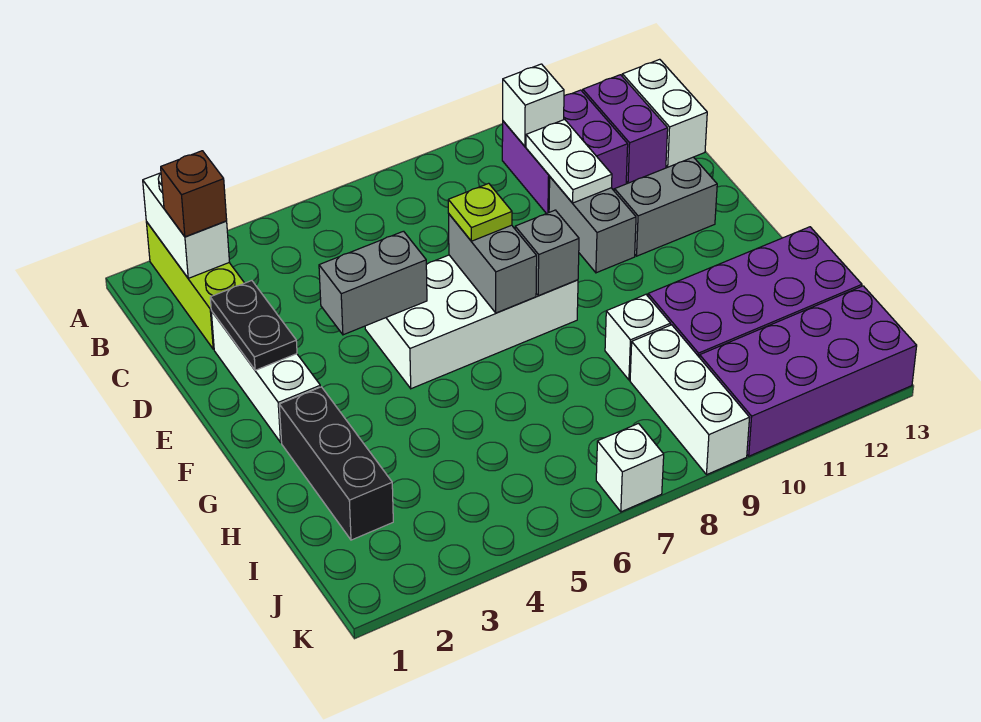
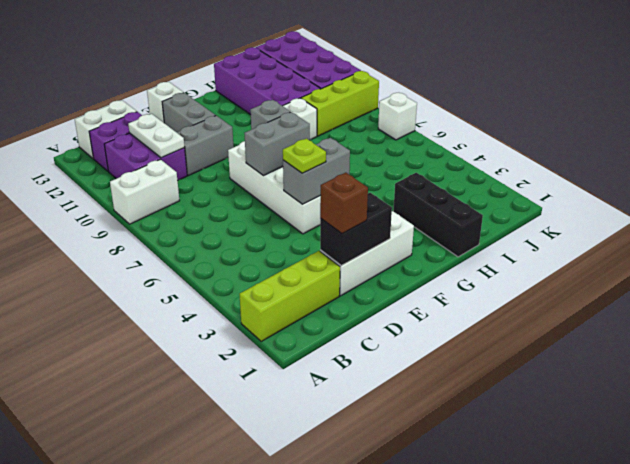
white 1x2 brick [143,173,229,278] -> white 1x2 brick moved to [110,159,180,224]
brown 1x1 brick [161,151,227,237] -> brown 1x1 brick moved to [320,173,368,234]
white 1x1 brick [503,64,564,146] -> white 1x1 brick moved to [147,82,183,123]
white 1x2 plate [526,119,612,203] -> white 1x2 plate turned to [128,114,185,158]
black 1x2 plate [210,281,297,370] -> black 1x2 brick [320,193,392,266]
grey 1x2 brick [319,231,427,335] -> grey 1x2 brick turned to [283,138,350,204]
lime 1x1 plate [448,183,512,241] -> lime 1x1 plate moved to [283,138,326,173]
black 1x3 brick [279,387,393,540] -> black 1x3 brick turned to [393,173,483,257]
white 1x3 brick [630,325,750,475] -> lime 1x3 brick [301,71,379,136]

